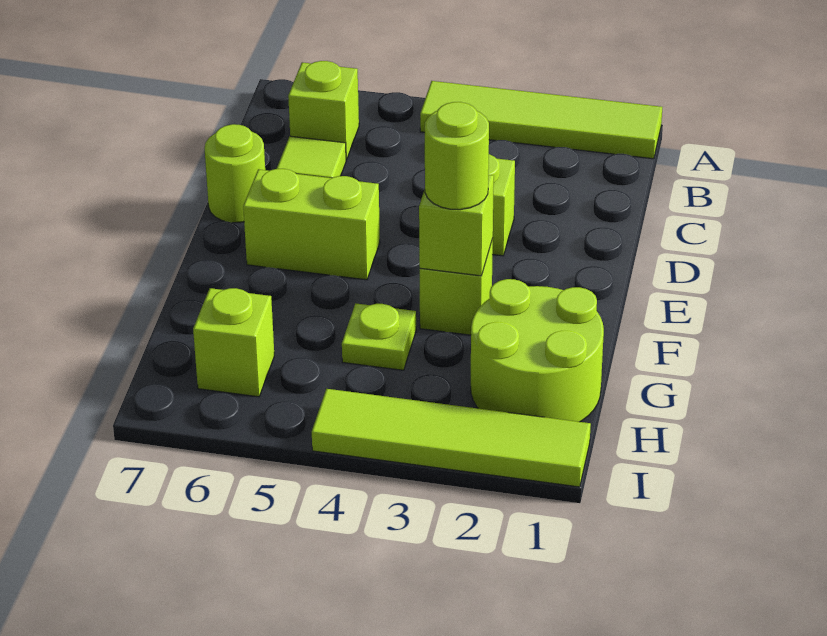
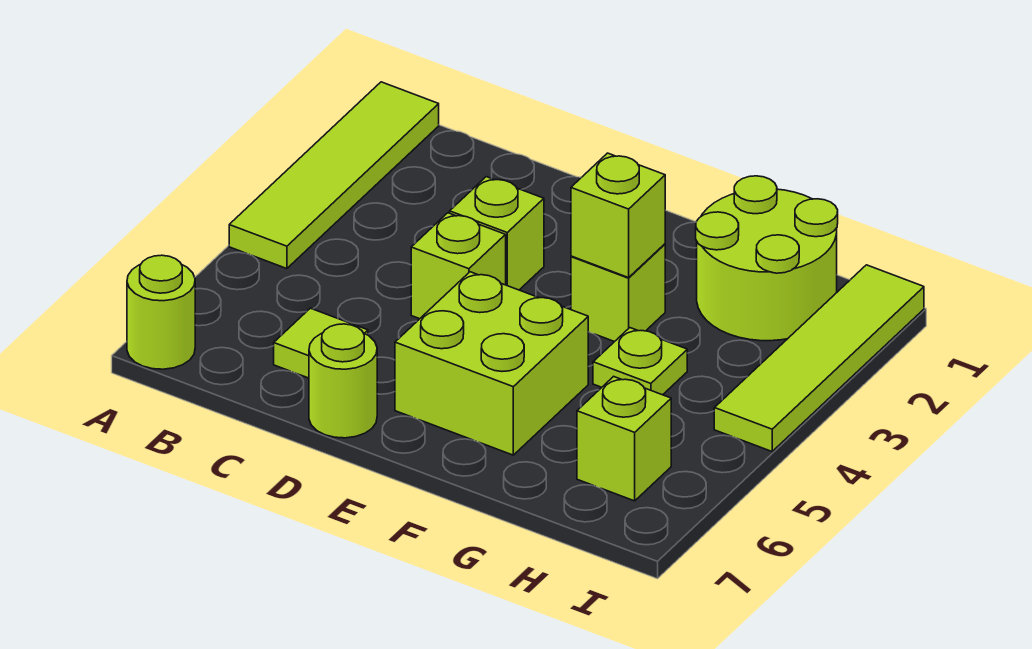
lime 1x1 brick [288,61,359,160] -> lime 1x1 brick moved to [411,213,506,319]
lime 1x2 brick [243,169,380,280] -> lime 2x2 brick [395,272,588,455]
lime 1x1 round brick [425,102,489,210] -> lime 1x1 round brick moved to [127,255,195,369]

